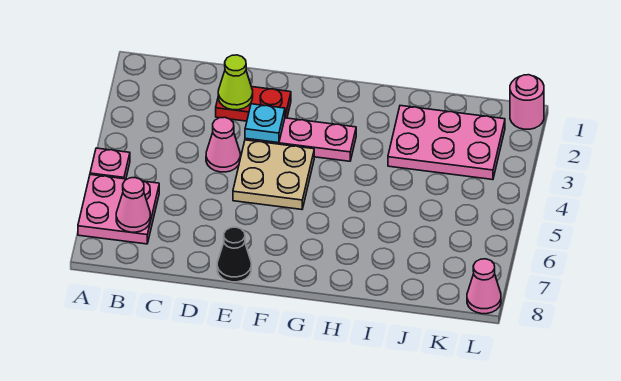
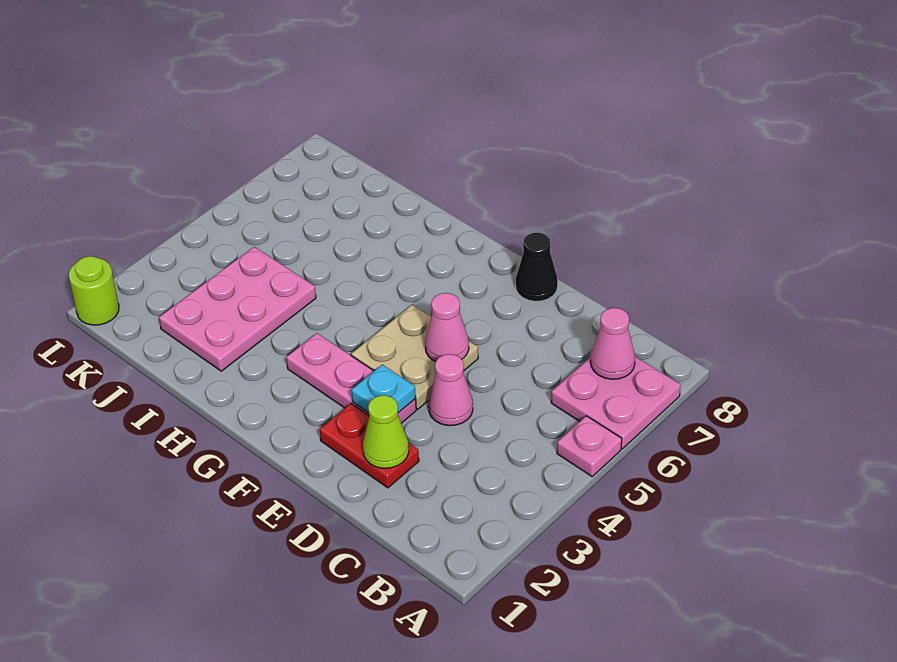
pink 2x3 plate [388,106,505,180] -> pink 2x3 plate turned to [159,247,316,371]
pink 1x1 round brick [510,75,544,129] -> lime 1x1 round brick [69,256,119,325]
pink 1x1 cone [467,259,501,314] -> pink 1x1 cone moved to [425,293,469,362]

